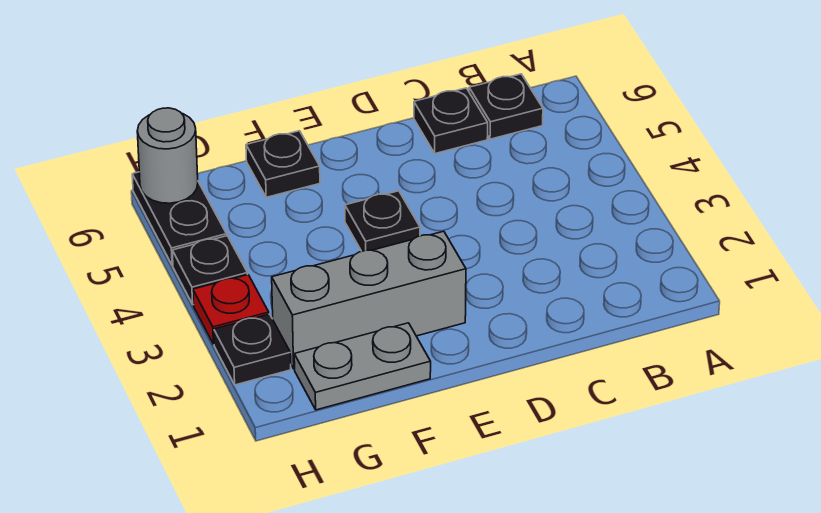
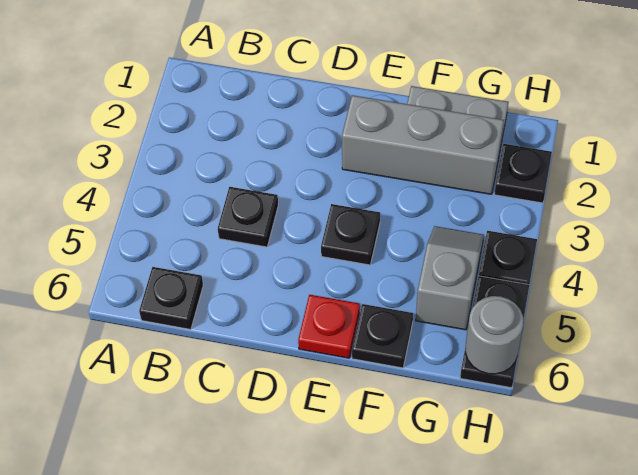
black 1x1 plate [414,88,488,154] -> black 1x1 plate moved to [218,187,278,247]
none -> grey 1x2 slope [416,226,484,330]
red 1x1 plate [193,275,269,344] -> red 1x1 plate moved to [298,295,360,358]

